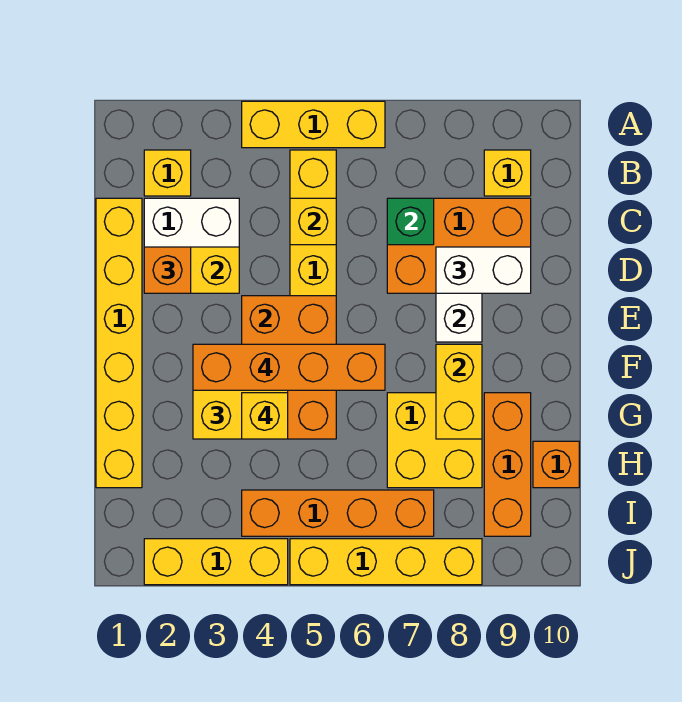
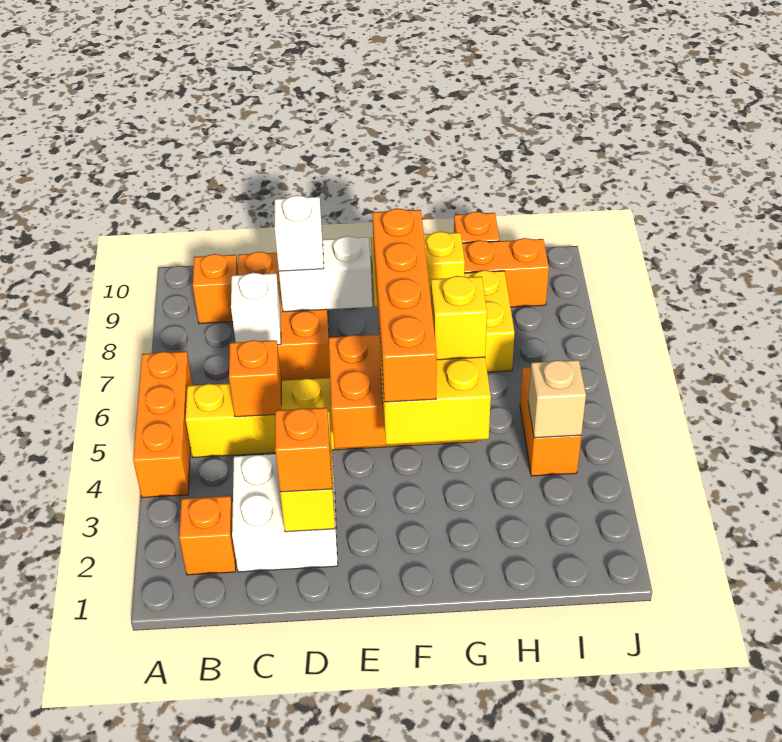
yellow 1x3 brick [242,101,385,148] -> orange 1x3 brick [133,352,193,498]
yellow 1x1 brick [144,150,191,196] -> orange 1x1 brick [179,496,236,575]
yellow 1x1 brick [484,150,531,196] -> orange 1x1 brick [193,254,238,324]
yellow 1x6 brick [96,198,142,488] -> none
yellow 1x1 brick [290,198,336,245] -> orange 1x1 brick [229,340,281,417]
green 1x1 brick [387,198,434,245] -> white 1x1 brick [231,273,281,345]
white 1x2 brick [436,247,531,293] -> white 1x1 brick [275,195,324,271]
orange 1x4 brick [242,490,434,536] -> orange 1x2 brick [520,367,581,476]
none -> tan 1x1 brick [528,360,586,438]
yellow 1x3 brick [144,539,288,585] -> none
yellow 1x4 brick [290,539,482,585] -> none

